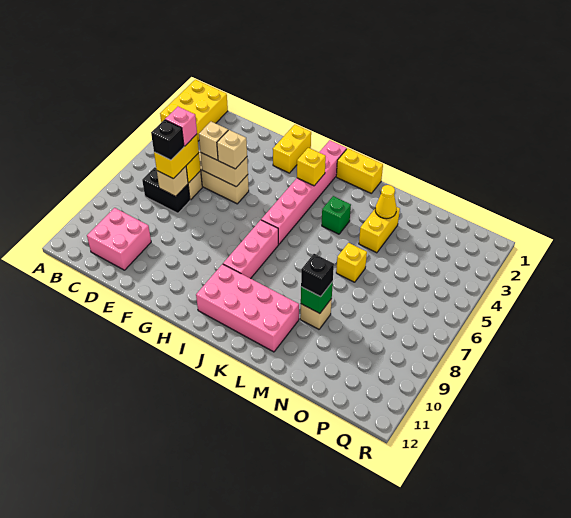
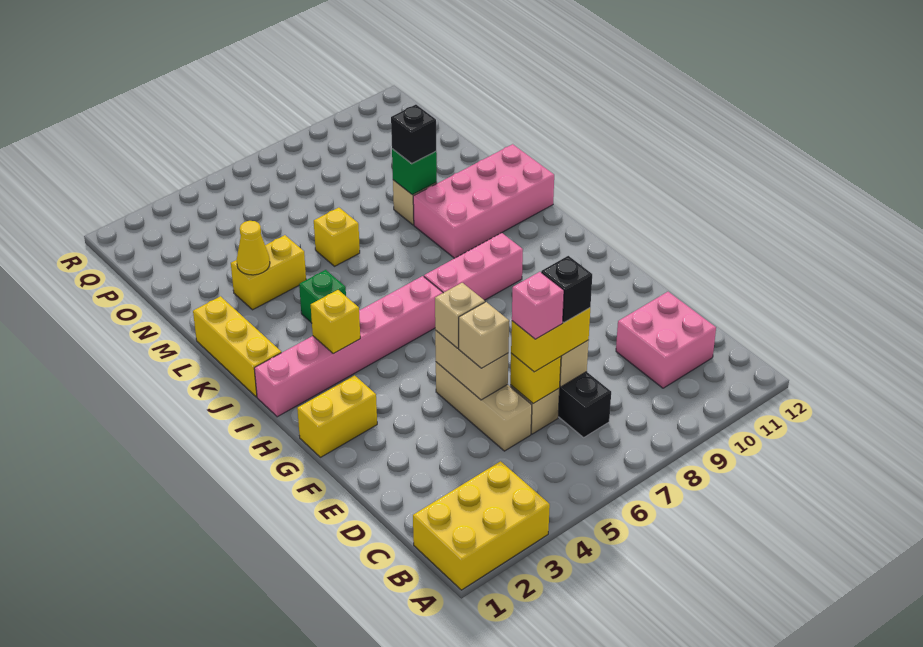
pink 2x4 brick [196,264,299,352] -> pink 2x4 brick turned to [413,144,554,258]
yellow 1x2 brick [336,148,383,193] -> yellow 1x3 brick [193,296,281,397]

